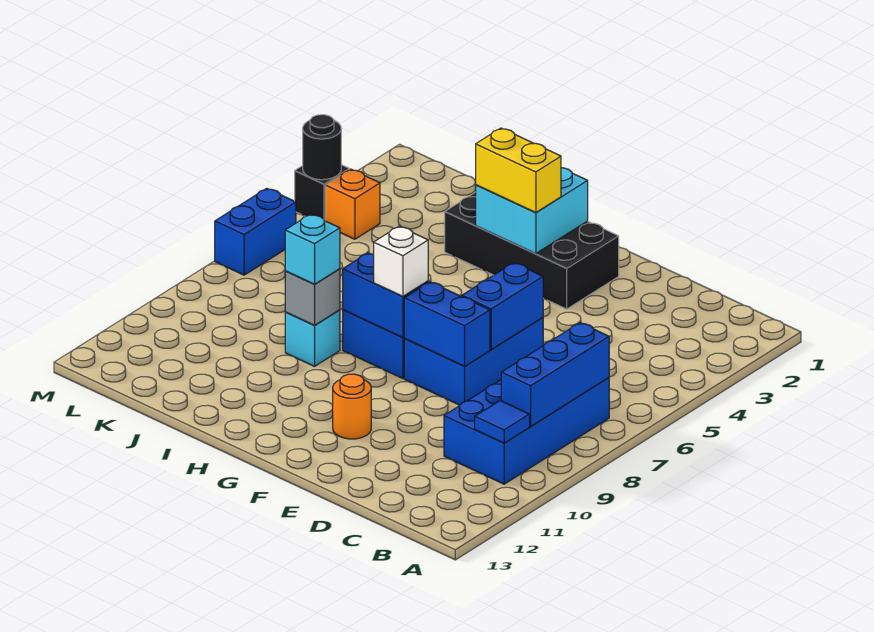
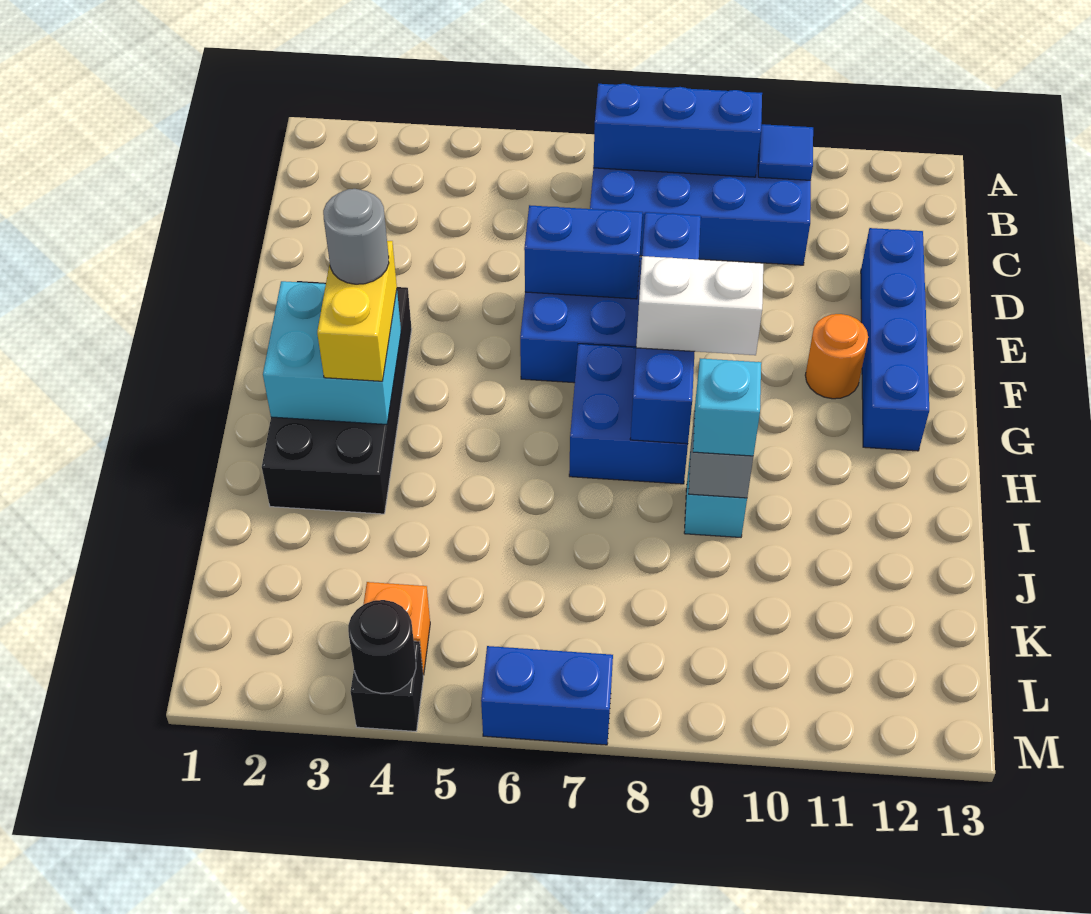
none -> blue 1x4 brick [861,228,929,451]
none -> grey 1x1 round brick [323,189,389,284]
white 1x1 brick [374,226,428,296] -> white 1x2 brick [636,256,763,355]

